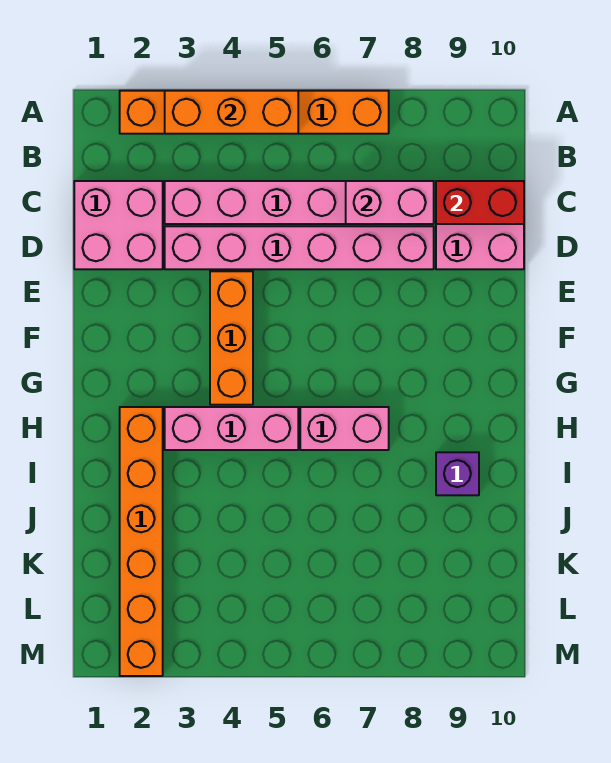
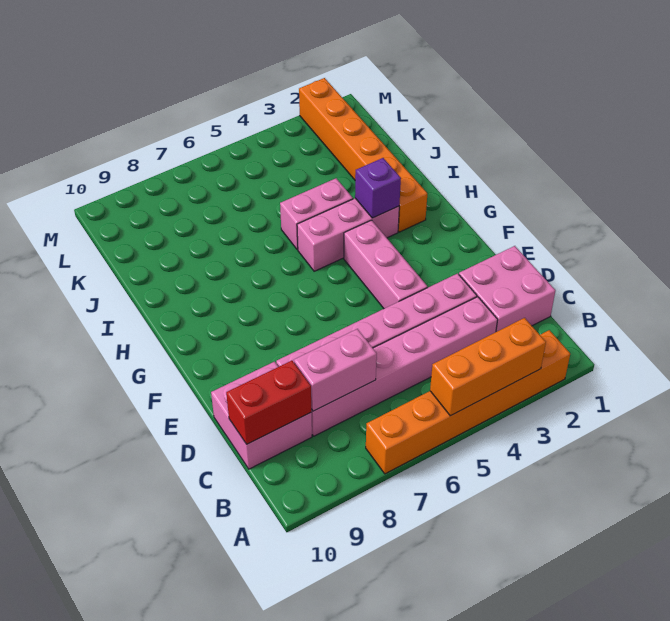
orange 1x3 brick [210,271,253,405] -> pink 1x3 brick [344,220,427,309]
pink 1x2 brick [300,407,389,450] -> pink 1x2 brick moved to [280,178,353,250]
purple 1x1 brick [436,452,479,495] -> purple 1x1 brick moved to [355,158,401,218]

